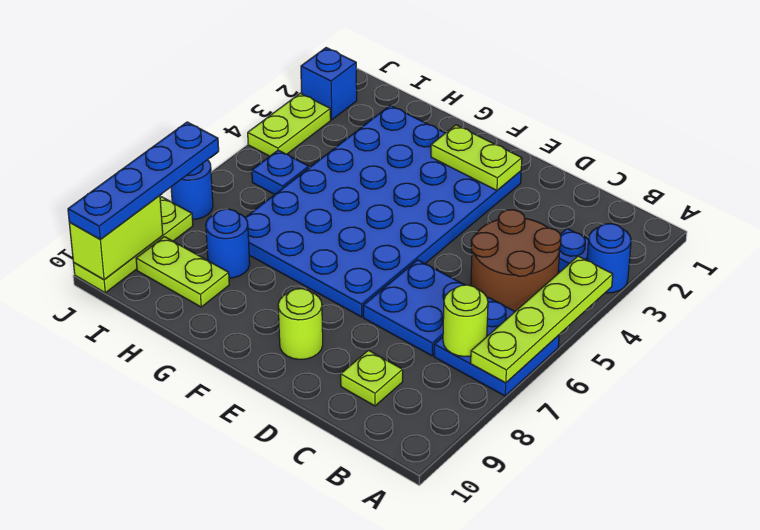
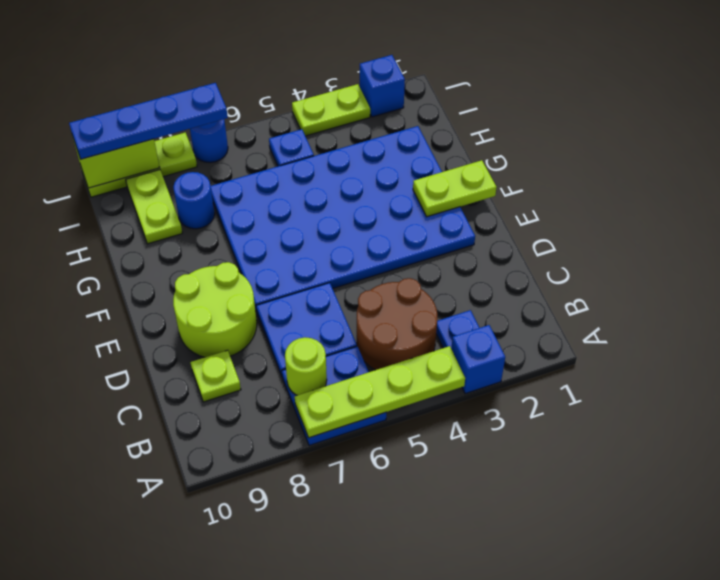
blue 1x1 round brick [587,224,631,293] -> blue 1x1 brick [451,325,505,394]
lime 1x2 plate [431,125,522,190] -> lime 1x2 plate turned to [413,160,497,217]
lime 1x1 round brick [278,289,323,360] -> lime 2x2 round brick [173,262,257,357]

